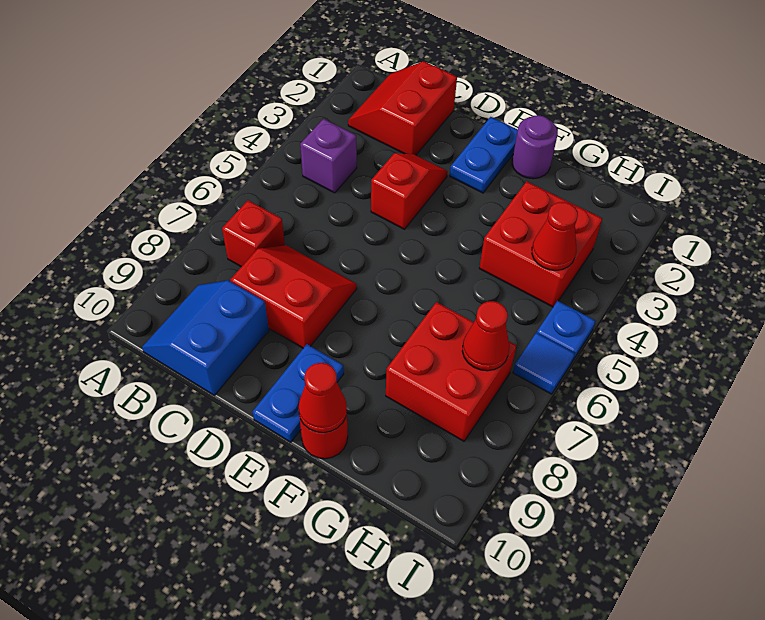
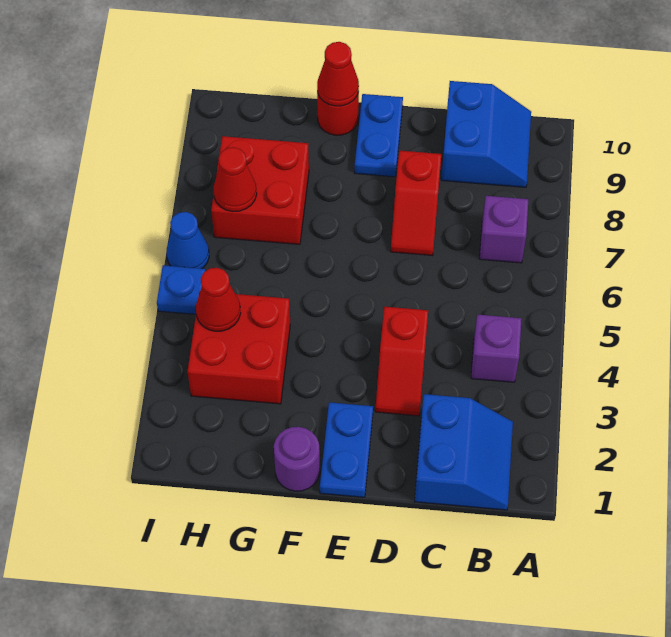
red 2x2 slope [348,61,457,155] -> blue 2x2 slope [415,394,513,510]
red 1x1 brick [222,200,285,267] -> purple 1x1 brick [479,196,528,263]
red 2x2 slope [230,245,357,348] -> red 1x2 slope [391,151,441,256]
blue 1x1 tile [513,333,575,394] -> blue 1x1 cone [167,212,209,269]

